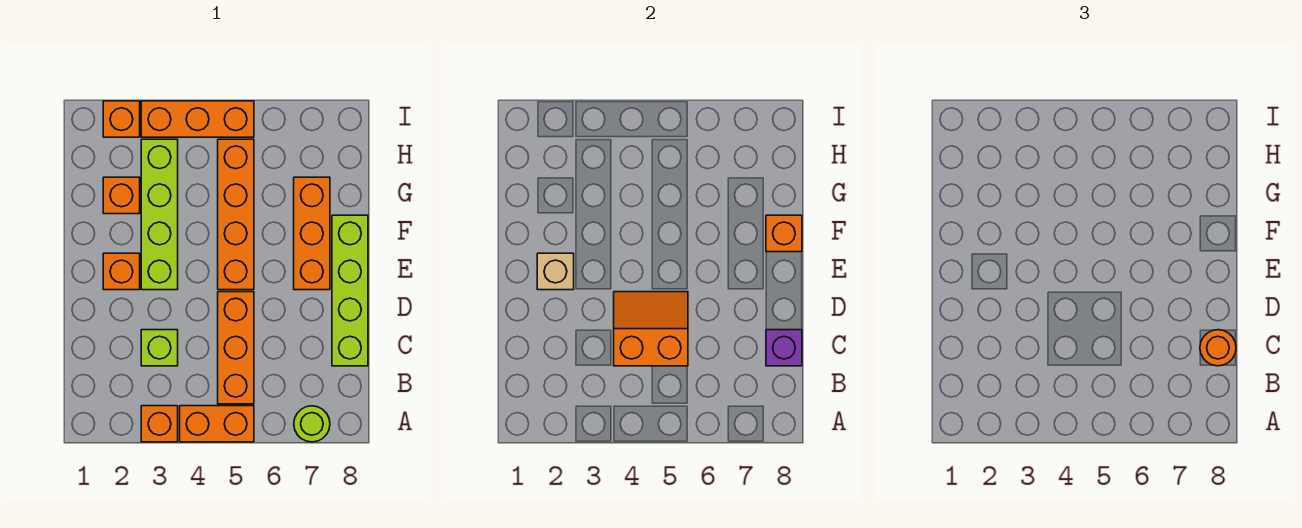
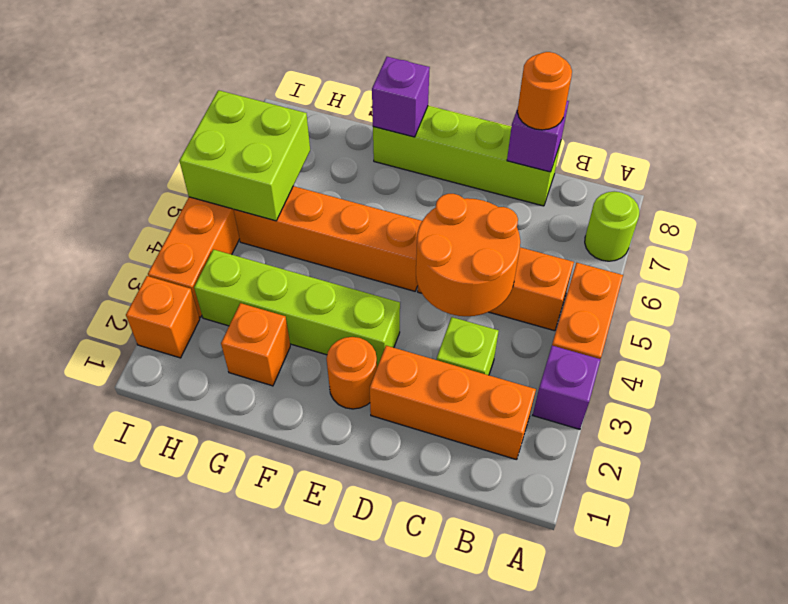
orange 1x1 brick [141,406,178,442] -> purple 1x1 brick [533,346,601,429]
orange 2x2 slope [614,292,688,366] -> orange 2x2 round brick [416,194,520,316]
orange 1x1 brick [103,253,140,290] -> orange 1x1 round brick [326,337,377,409]
tan 1x1 brick [537,253,574,290] -> none
orange 1x3 brick [294,177,330,290] -> orange 1x3 brick moved to [370,346,536,460]
orange 1x1 brick [766,215,802,252] -> purple 1x1 brick [372,57,430,137]
none -> lime 2x2 brick [179,90,310,221]

